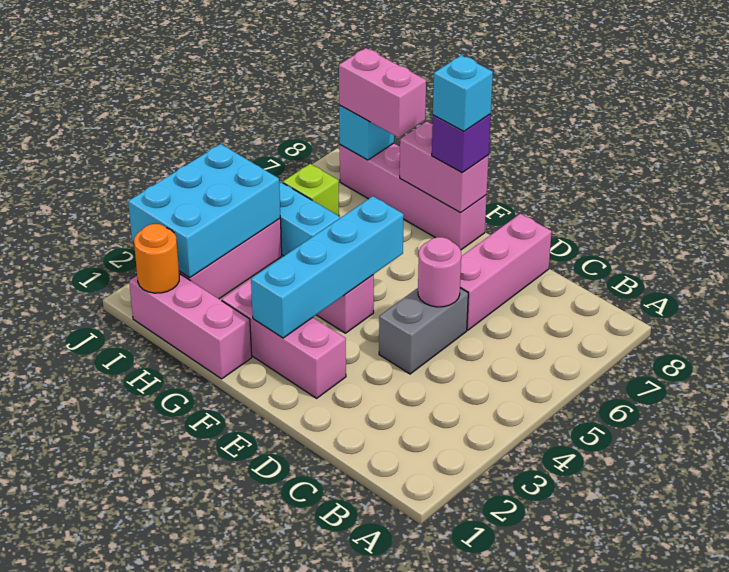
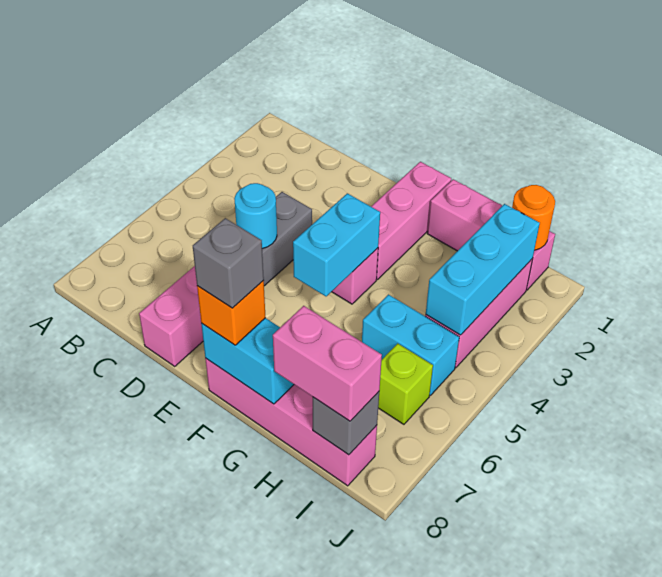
pink 1x1 round brick [418,237,461,307] -> cyan 1x1 round brick [234,183,277,249]
pink 1x3 brick [222,279,346,398] -> pink 1x3 brick turned to [371,162,451,280]
cyan 1x4 brick [251,196,404,338] -> cyan 1x2 brick [293,193,380,296]
pink 1x2 brick [400,122,489,212] -> cyan 1x2 brick [201,318,294,404]
purple 1x1 brick [432,114,491,173] -> orange 1x1 brick [197,281,266,345]
cyan 1x1 brick [433,55,493,131] -> grey 1x1 brick [193,218,264,308]
cyan 2x3 brick [128,144,280,278] -> cyan 1x3 brick [426,204,540,335]
cyan 1x1 brick [339,105,394,160] -> grey 1x1 brick [313,392,379,455]

